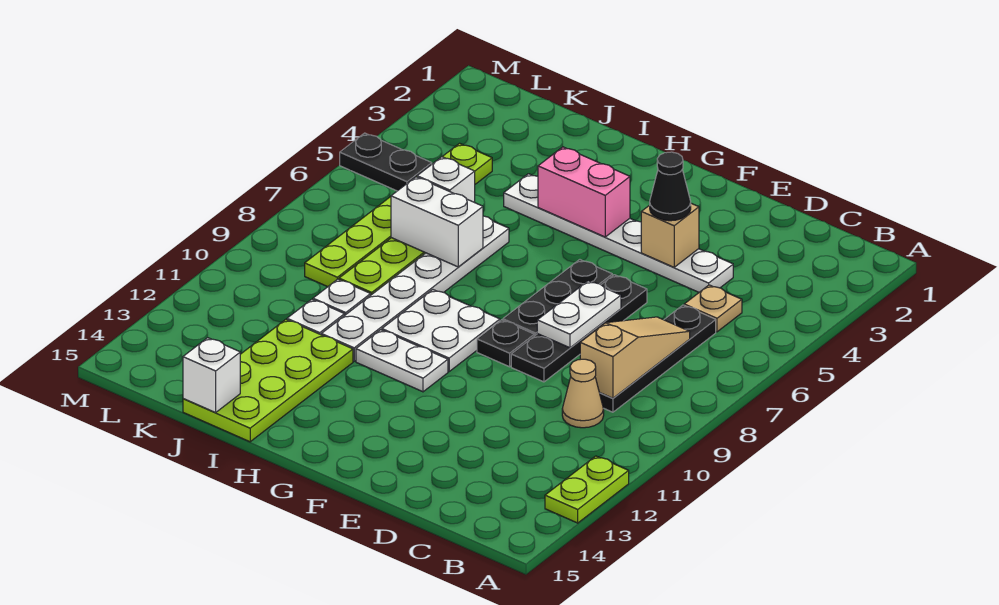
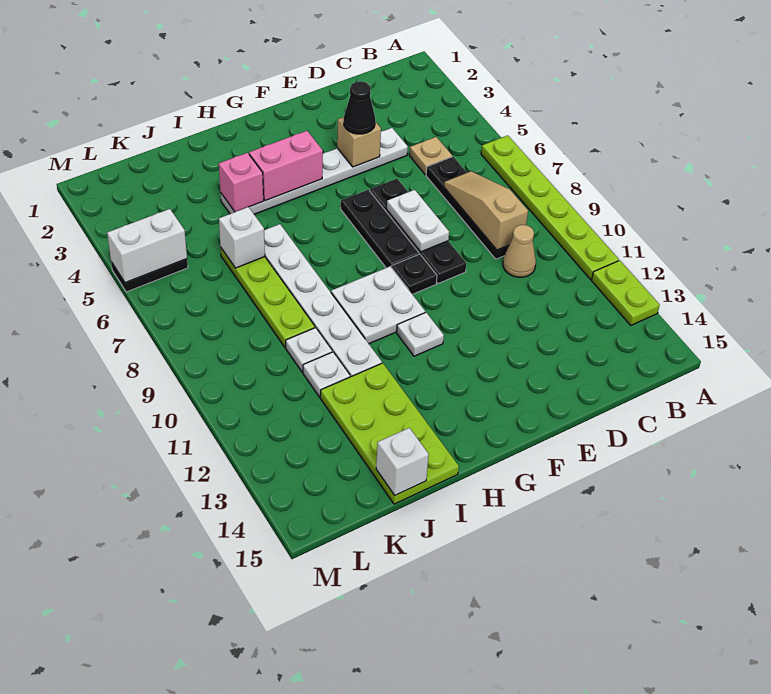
white 1x2 plate [356,330,448,392] -> white 1x1 plate [397,312,444,356]
none -> pink 1x1 brick [219,153,264,212]
white 1x2 brick [391,177,483,267] -> white 1x2 brick moved to [107,209,187,283]
lime 1x6 plate [305,143,492,287] -> lime 1x6 plate moved to [481,135,619,279]

